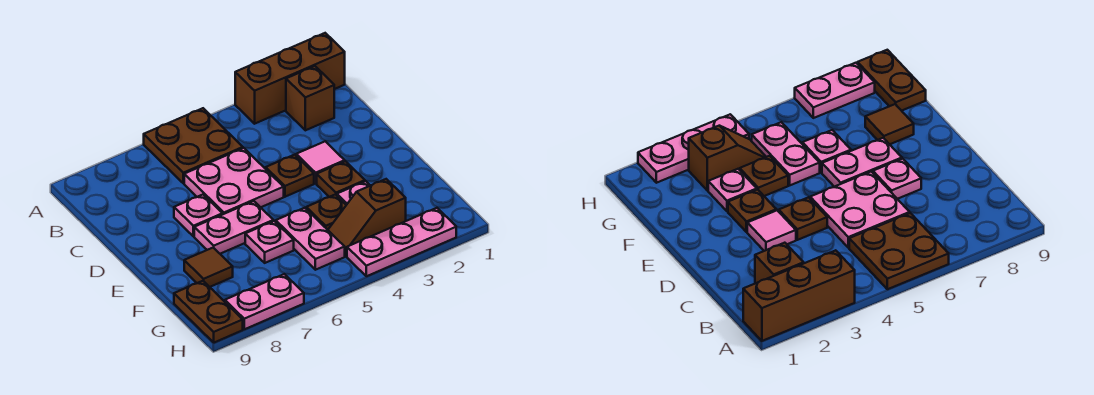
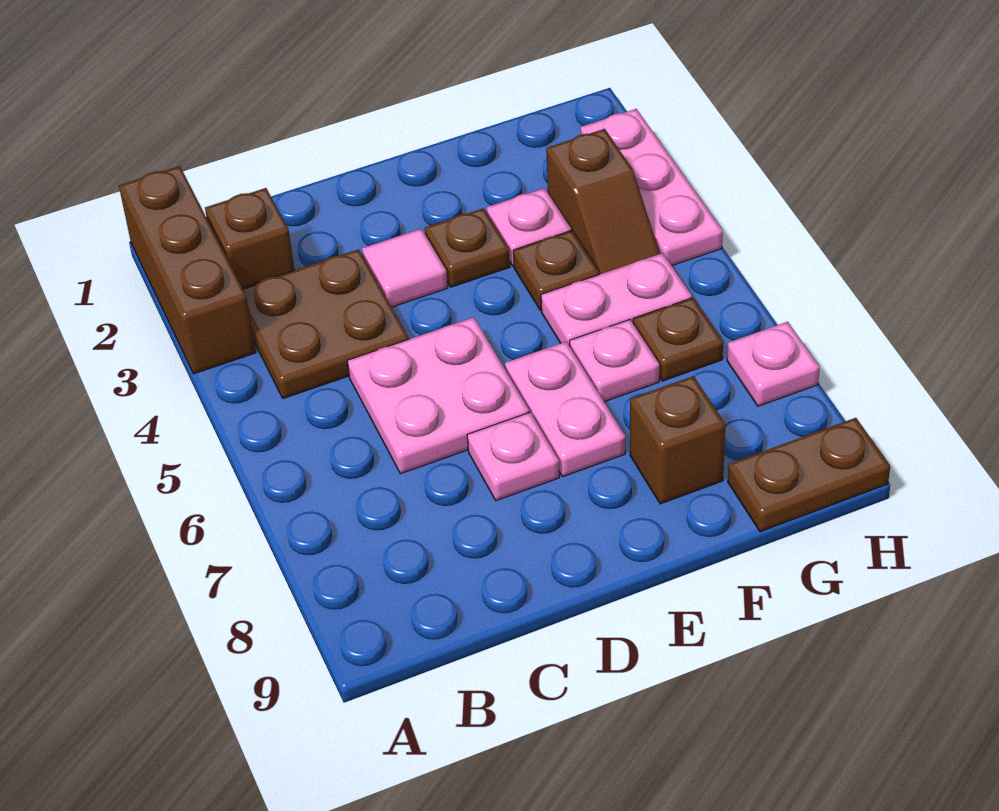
brown 2x2 plate [144,108,243,183] -> brown 2x2 plate moved to [243,249,408,399]
brown 1x1 plate [266,155,314,197] -> brown 1x1 plate moved to [633,298,723,381]
brown 1x1 tile [184,248,233,287] -> brown 1x1 brick [630,376,726,504]
pink 1x2 plate [225,274,304,329] -> pink 1x1 plate [727,322,820,406]

